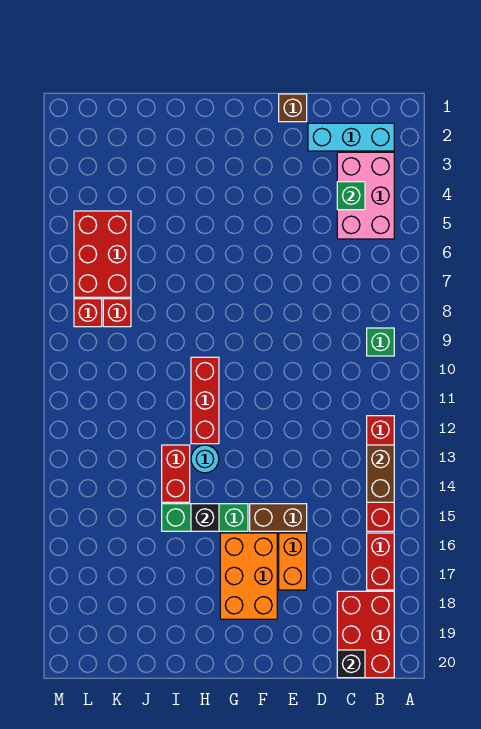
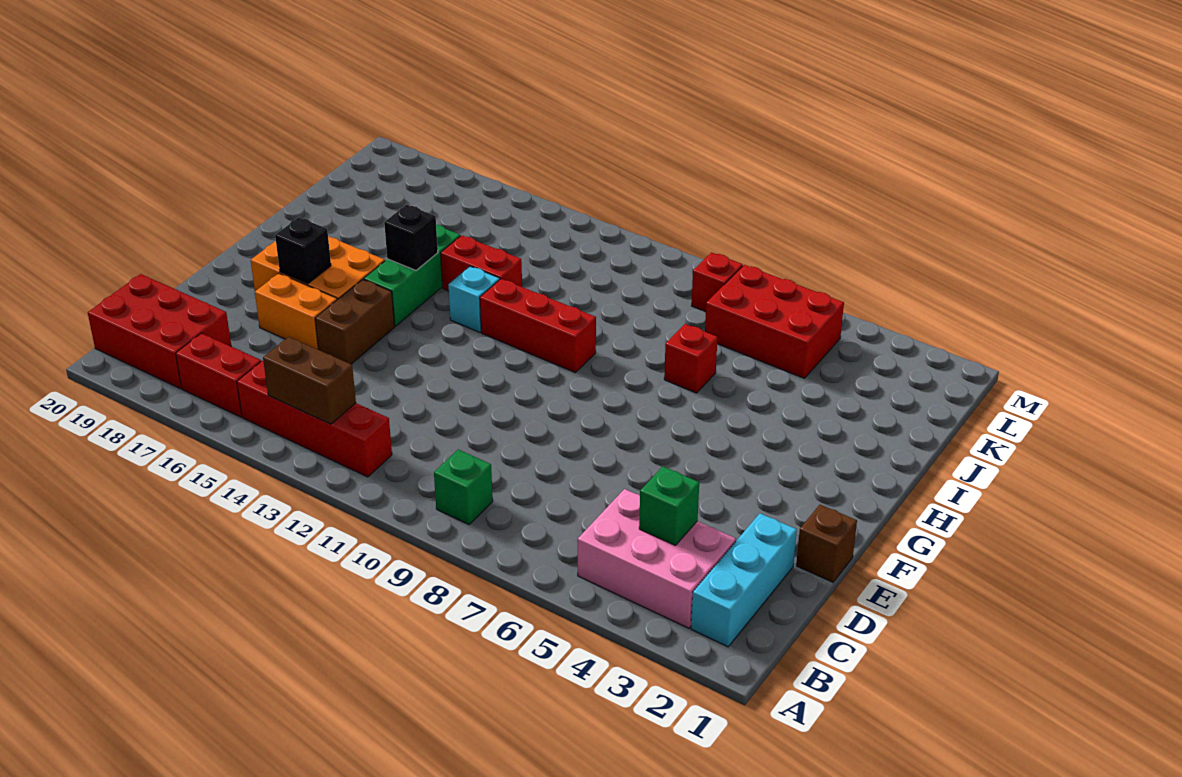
black 1x1 brick [337,650,365,678] -> black 1x1 brick moved to [275,217,331,284]
cyan 1x1 round brick [191,445,219,473] -> cyan 1x1 brick [448,266,500,332]
red 1x1 brick [103,299,131,327] -> red 1x1 brick moved to [664,324,718,393]

